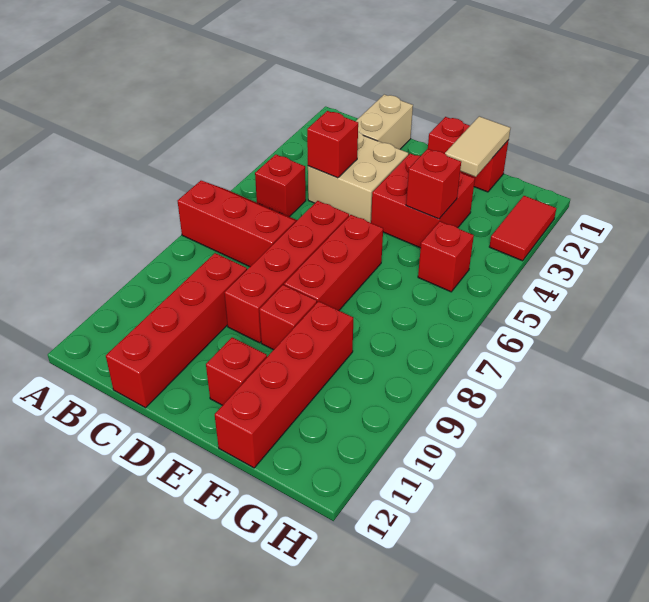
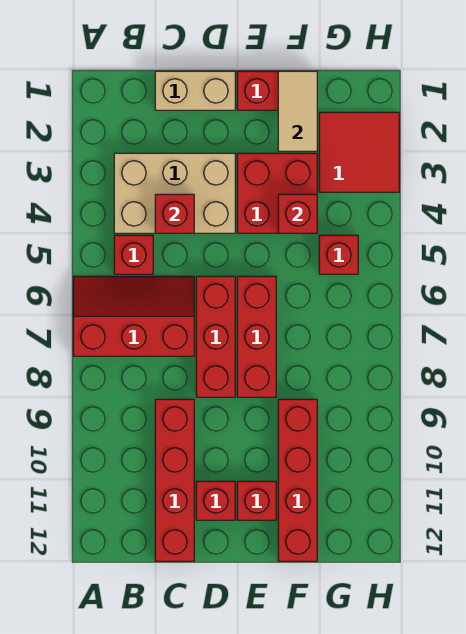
tan 1x2 brick [356,95,413,149] -> tan 1x2 brick turned to [155,71,235,110]
tan 2x2 brick [308,132,408,223] -> tan 2x3 brick [114,153,235,233]
red 1x4 brick [224,201,349,343] -> red 1x3 brick [196,276,235,397]
red 1x1 brick [259,285,317,350] -> red 1x1 brick moved to [196,481,235,520]
red 1x2 tile [489,196,556,261] -> red 2x2 tile [319,112,399,192]

